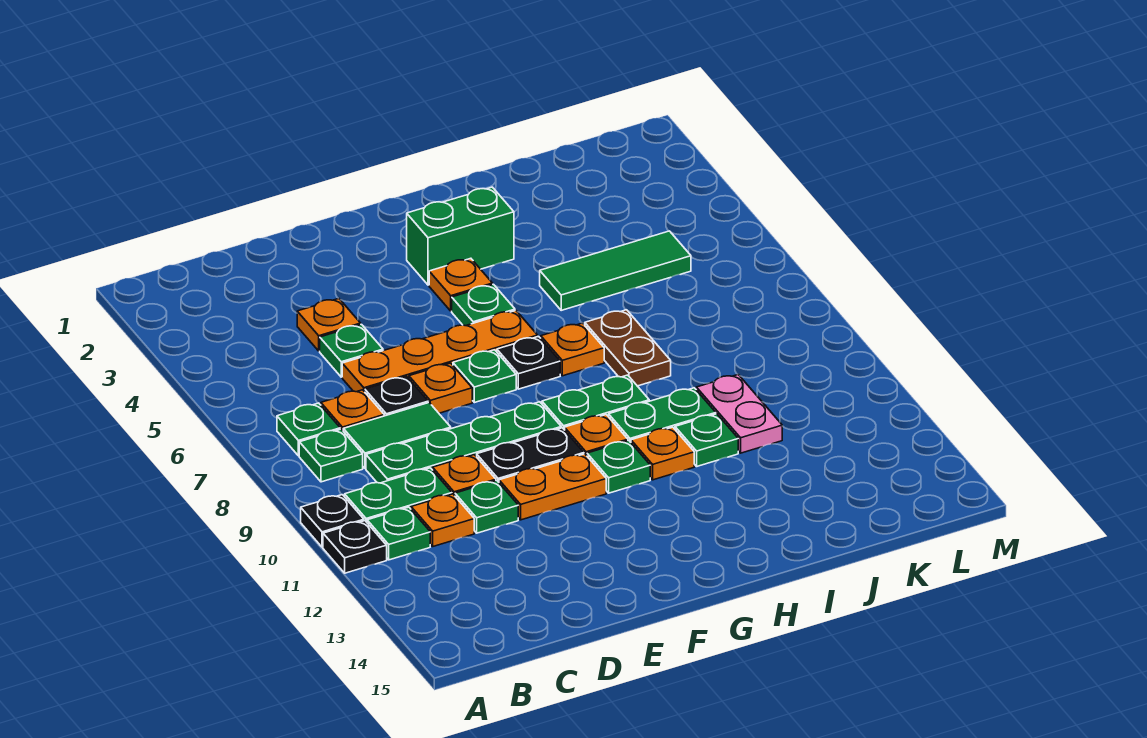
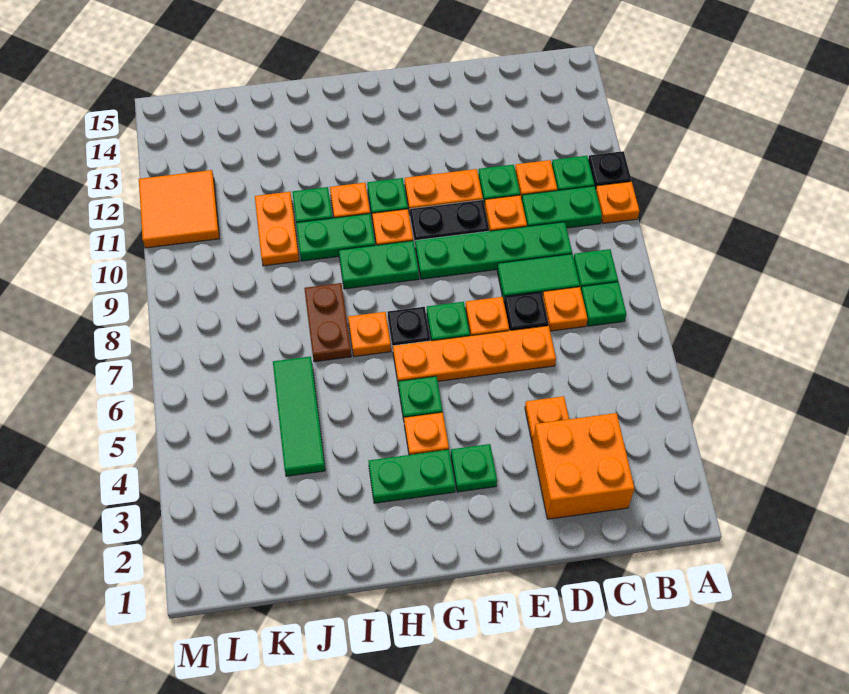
black 1x1 plate [301,495,364,547] -> orange 1x1 plate [596,182,639,223]
none -> orange 2x2 brick [532,413,635,519]
green 1x1 plate [320,324,383,377] -> green 1x1 plate moved to [451,444,497,492]
green 1x2 brick [407,187,514,285] -> green 1x2 plate [368,450,455,503]
green 1x3 tile [540,231,691,310] -> green 1x3 tile turned to [273,356,325,476]
pink 1x2 plate [696,375,782,453] -> orange 1x2 plate [255,192,299,266]
none -> orange 2x2 tile [139,170,220,248]

